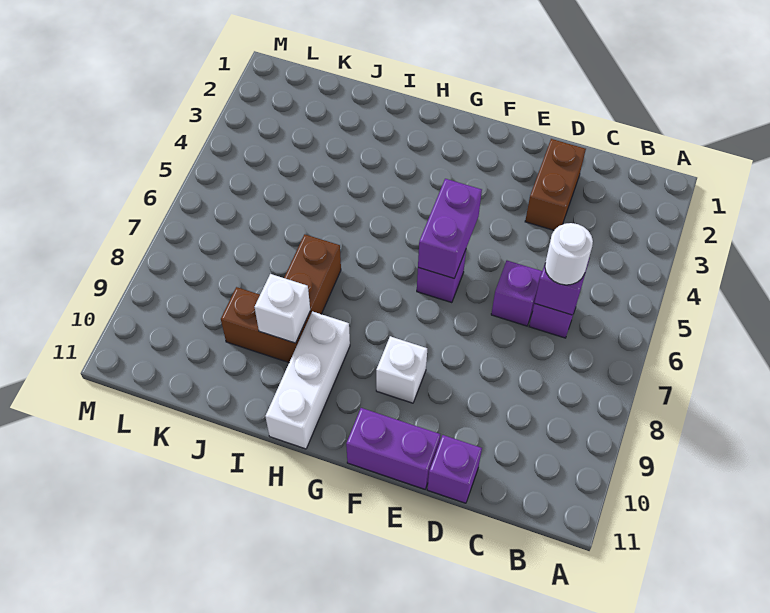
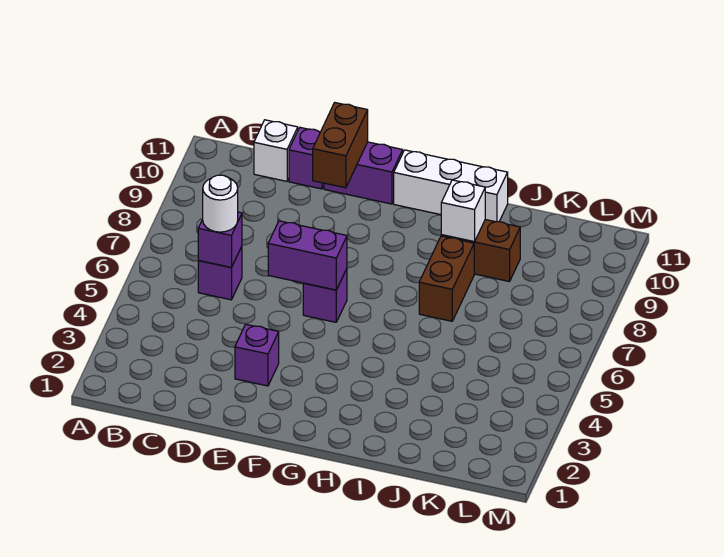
brown 1x2 brick [525,139,586,230] -> brown 1x2 brick moved to [313,103,368,188]
purple 1x1 brick [491,261,542,326] -> purple 1x1 brick moved to [235,324,279,386]
purple 1x2 brick [418,179,482,278] -> purple 1x2 brick turned to [268,221,347,290]
white 1x1 brick [376,336,427,403] -> white 1x1 brick moved to [254,120,298,181]
white 1x3 brick [265,312,350,449] -> white 1x3 brick turned to [394,150,508,222]

